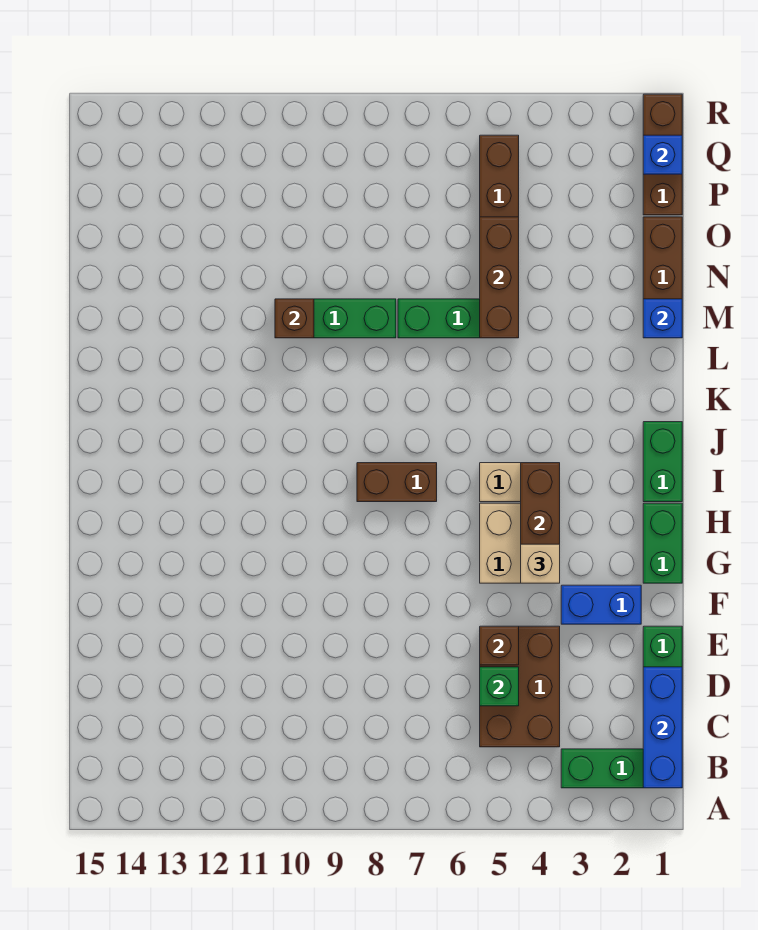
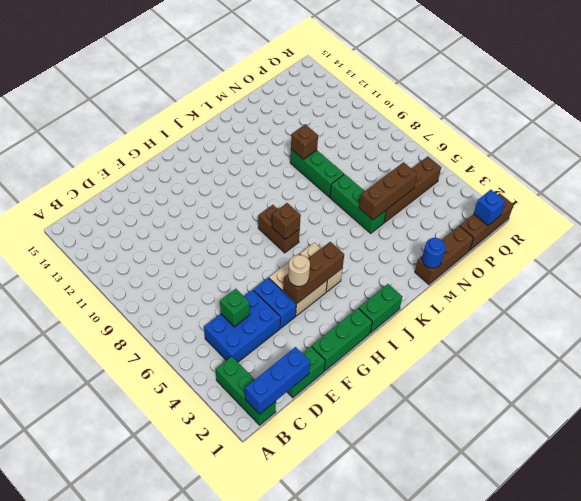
brown 2x3 brick [480,626,560,747] -> blue 2x3 brick [204,290,280,362]
brown 1x1 brick [480,626,519,665] -> brown 1x1 brick moved to [272,203,301,239]
blue 1x2 brick [561,585,641,624] -> blue 1x2 brick moved to [253,278,296,328]
green 1x2 brick [643,503,682,583] -> green 1x3 brick [312,308,372,371]
tan 1x1 brick [521,544,560,583] -> tan 1x1 round brick [288,255,310,286]
blue 1x1 brick [643,299,682,338] -> blue 1x1 round brick [422,238,446,268]

